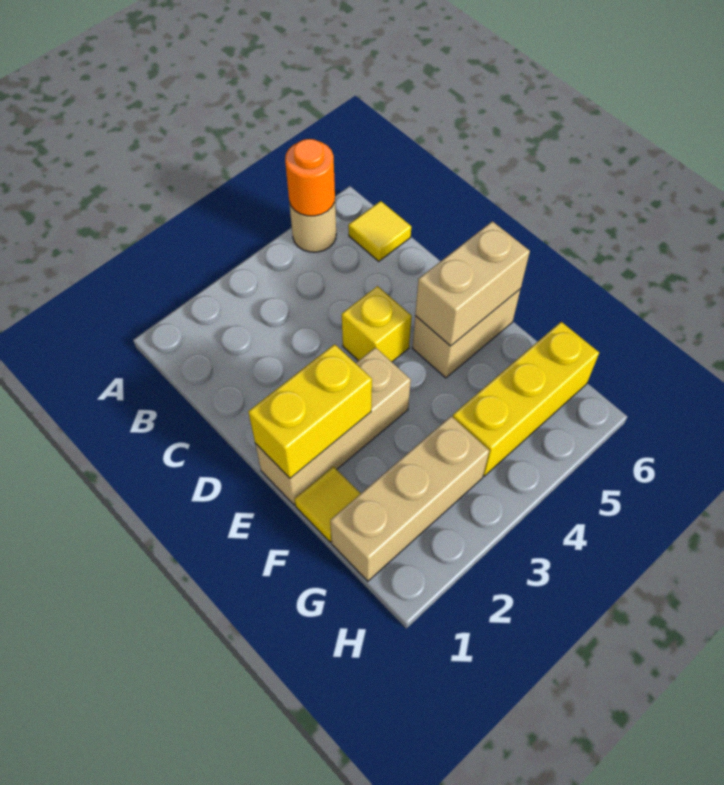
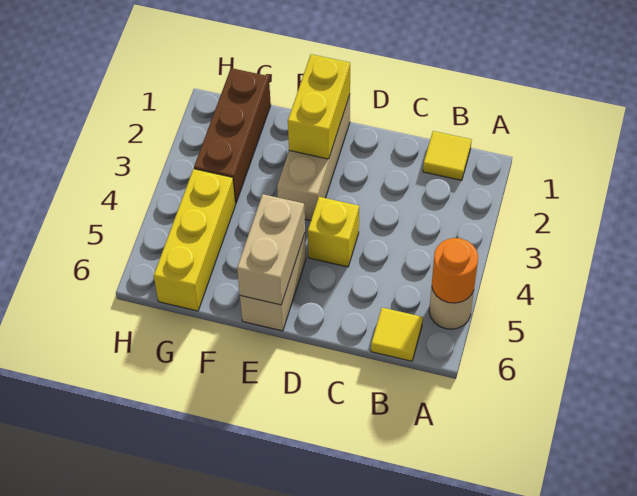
yellow 1x1 tile [295,467,361,542] -> yellow 1x1 tile moved to [423,131,472,180]
tan 1x3 brick [330,416,489,581] -> brown 1x3 brick [194,68,271,204]

